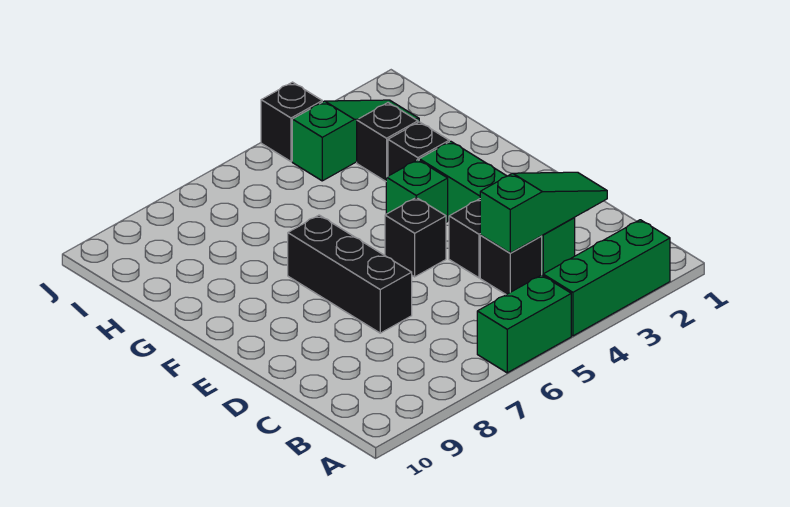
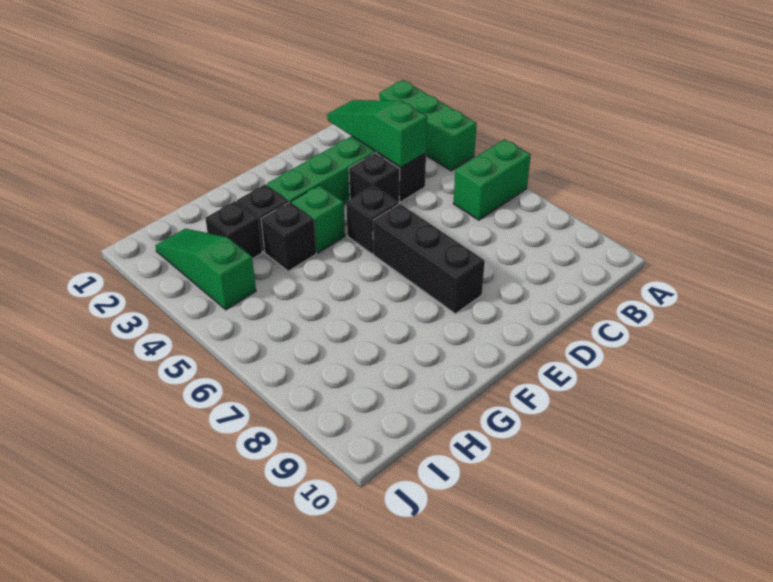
green 1x2 brick [477,275,571,373] -> green 1x2 brick turned to [453,139,531,220]
black 1x3 brick [288,215,412,333] -> black 1x3 brick turned to [373,204,485,314]
black 1x1 brick [261,82,322,161] -> black 1x1 brick moved to [261,202,316,271]

